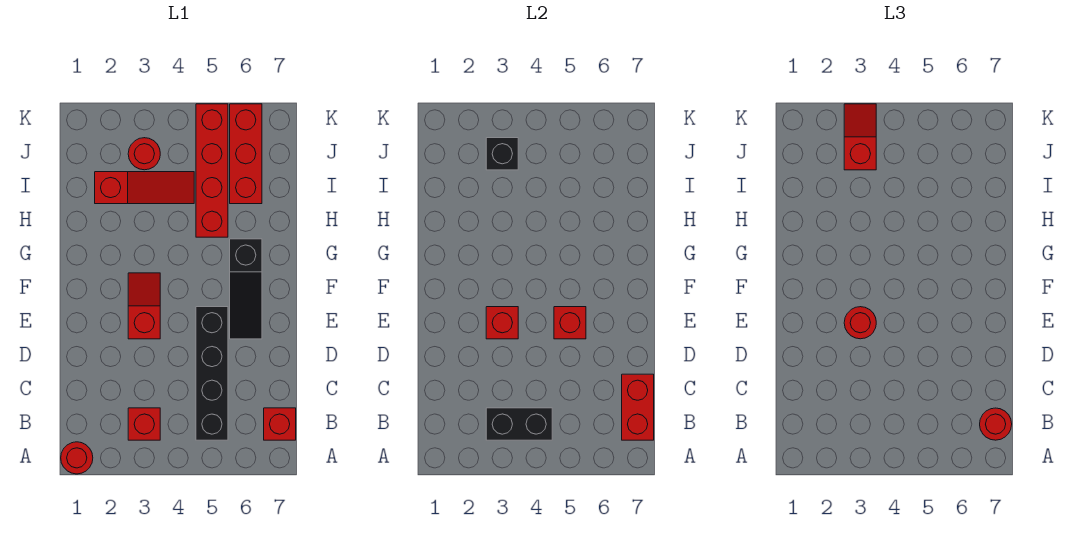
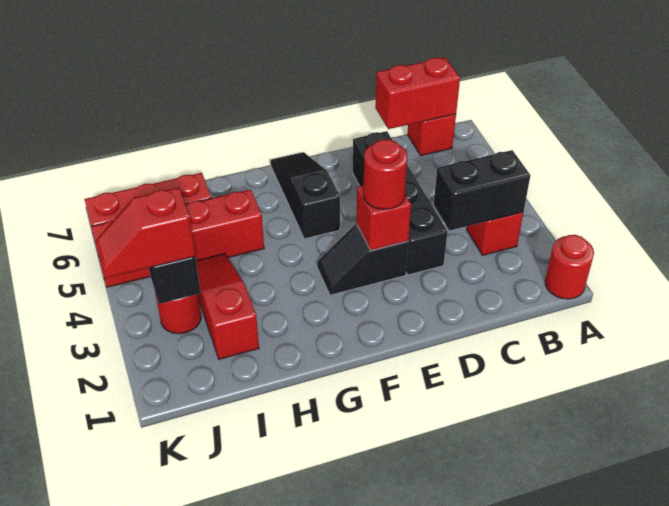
black 1x2 brick [486,408,552,440] -> black 1x2 brick turned to [434,150,530,231]
black 1x4 brick [196,307,228,440] -> black 1x4 brick turned to [353,131,447,275]
red 1x1 round brick [980,408,1012,440] -> none
red 1x2 slope [128,273,160,339] -> black 1x2 slope [317,224,408,295]
red 1x1 brick [554,307,586,339] -> none
black 1x3 slope [230,239,262,339] -> black 1x3 slope turned to [270,152,340,239]

